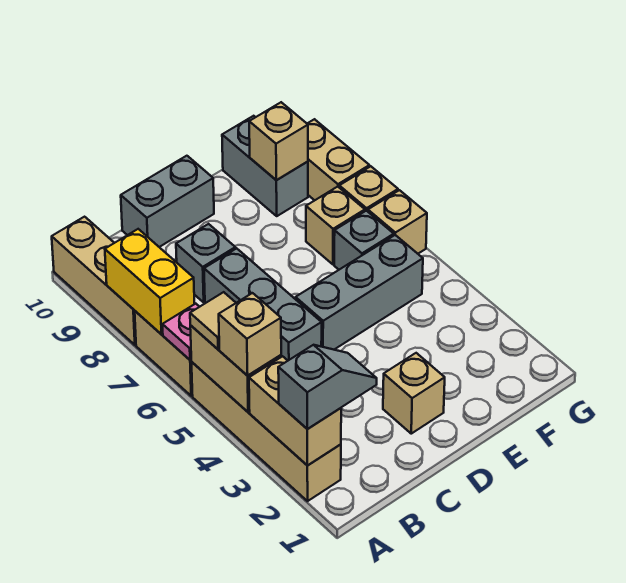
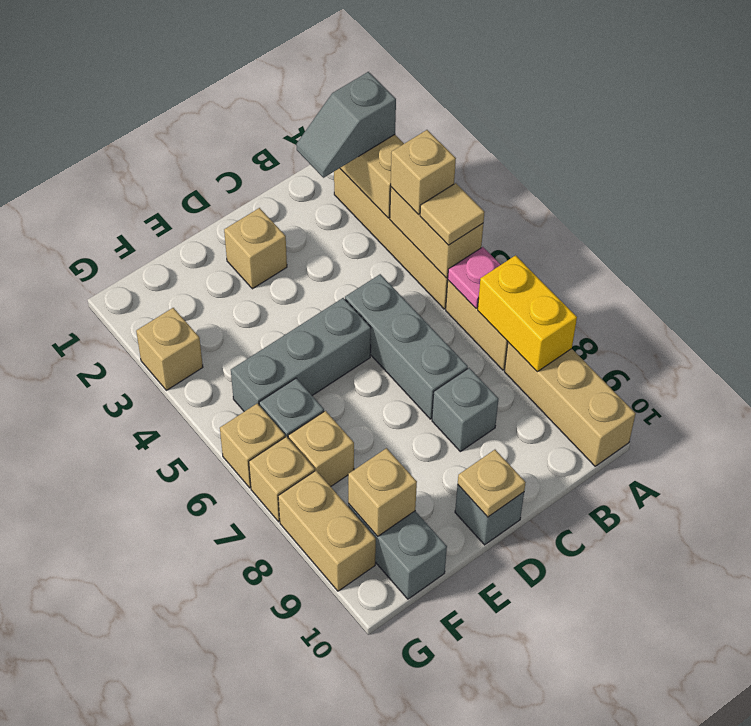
grey 1x2 brick [121,156,214,247] -> grey 1x1 brick [455,485,524,545]
none -> tan 1x1 plate [458,450,526,517]
none -> tan 1x1 brick [136,308,203,390]

